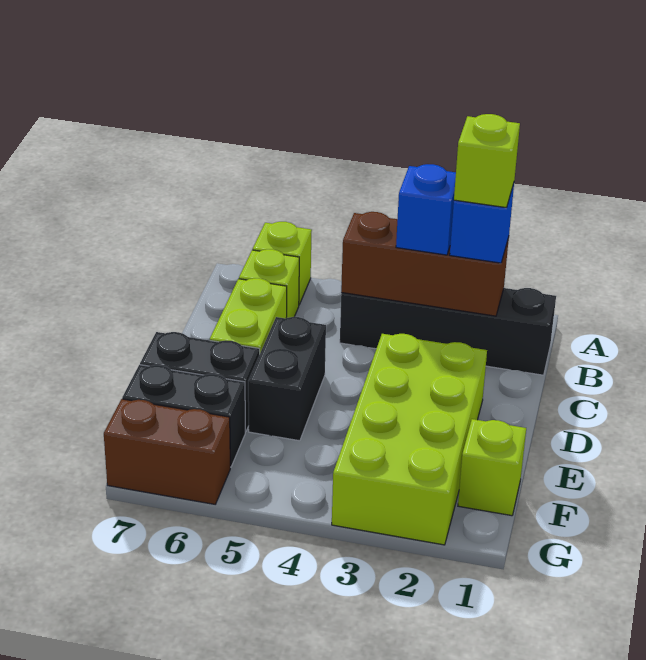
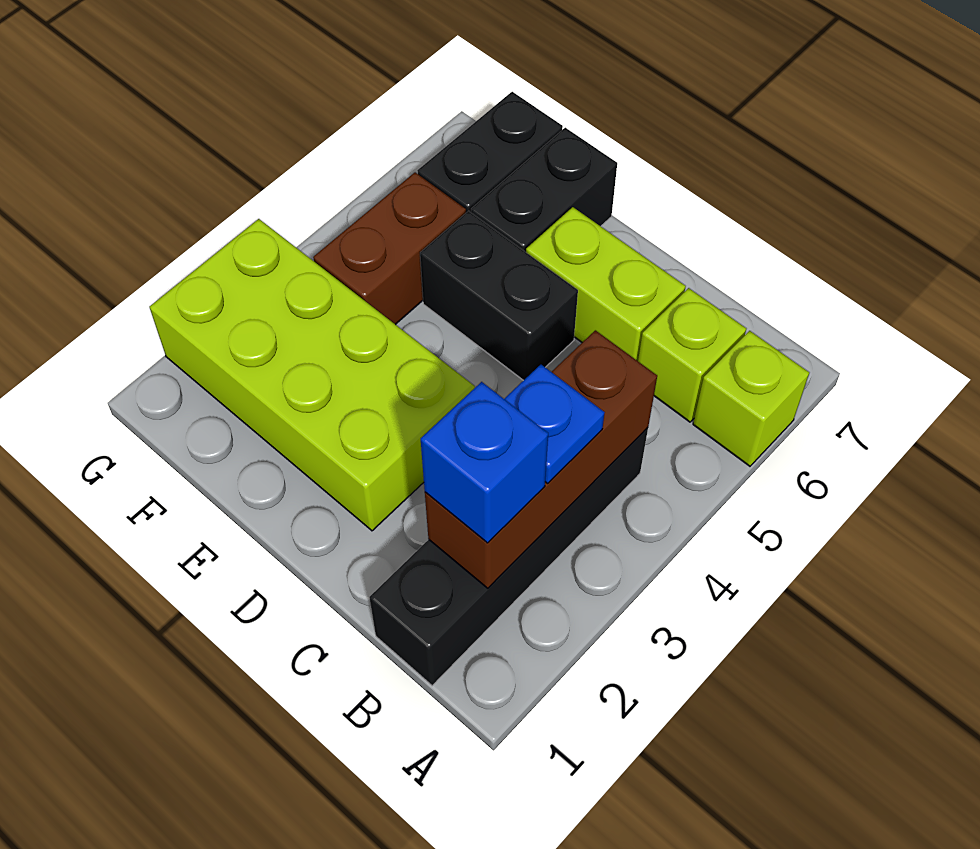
lime 1x1 brick [454,114,520,208] -> none
blue 1x1 brick [396,164,456,255] -> blue 1x1 plate [505,365,605,483]
lime 1x1 brick [458,419,526,516] -> none
brown 1x2 brick [104,399,230,504] -> brown 1x2 brick moved to [313,172,466,325]

